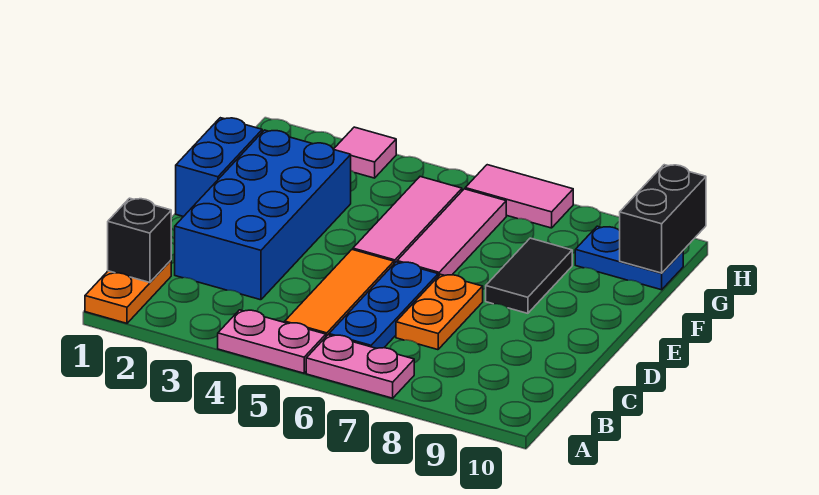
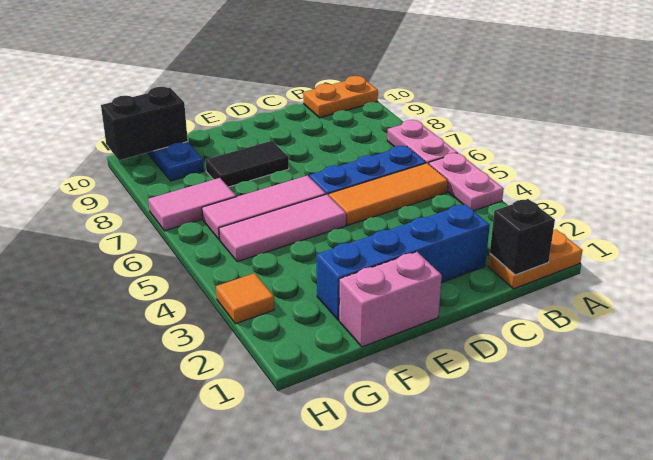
blue 2x4 brick [175,130,351,300] -> blue 1x4 brick [317,204,490,320]
orange 1x2 plate [396,274,483,350] -> orange 1x2 plate moved to [303,76,378,118]
blue 1x2 brick [176,118,262,217] -> pink 1x2 brick [339,252,442,347]
pink 1x1 tile [334,127,396,178] -> orange 1x1 tile [216,273,274,324]
pink 1x2 tile [465,165,573,228] -> pink 1x2 tile turned to [148,178,236,231]

